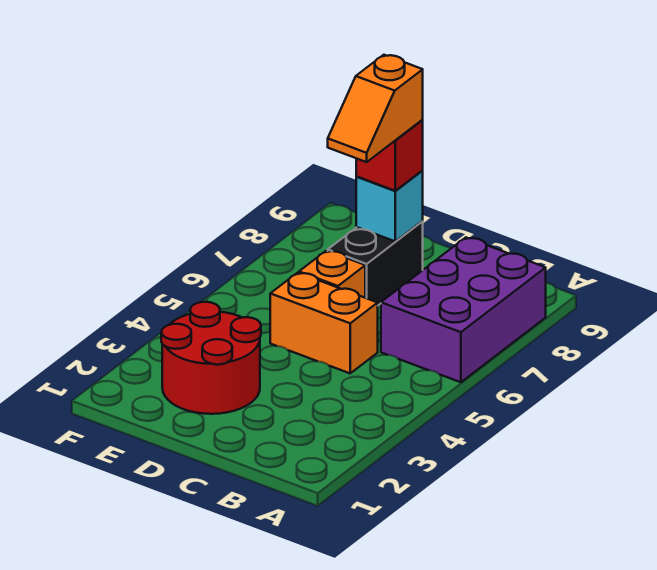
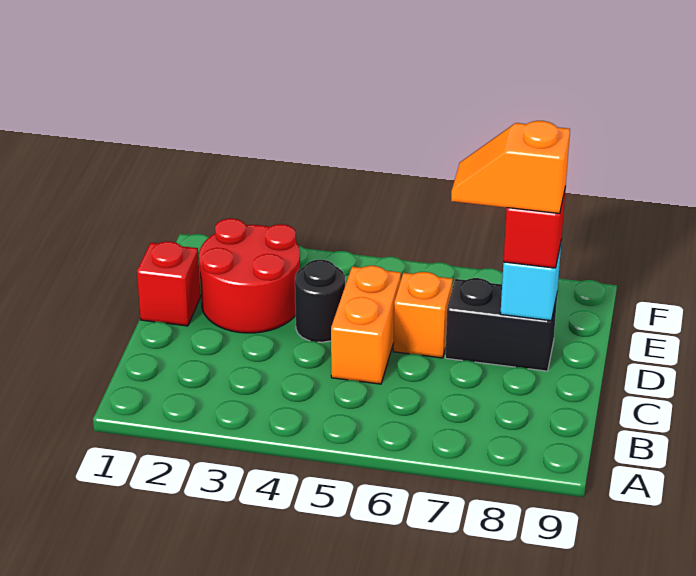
purple 2x3 brick [381,237,546,382] -> none
none -> red 1x1 brick [137,241,201,326]
none -> black 1x1 round brick [295,260,345,342]

